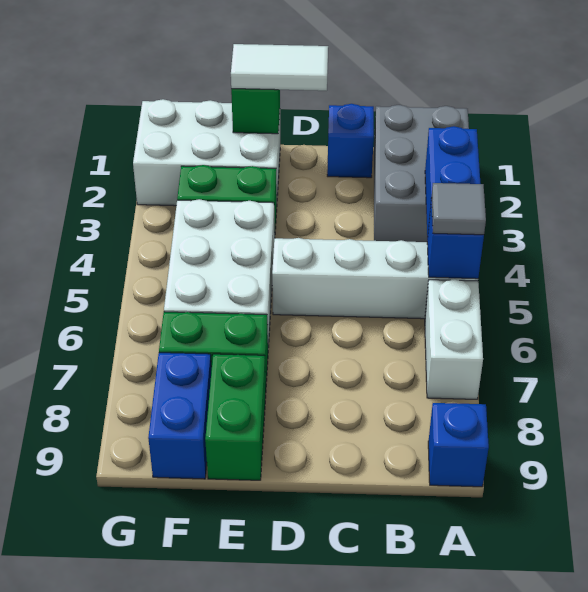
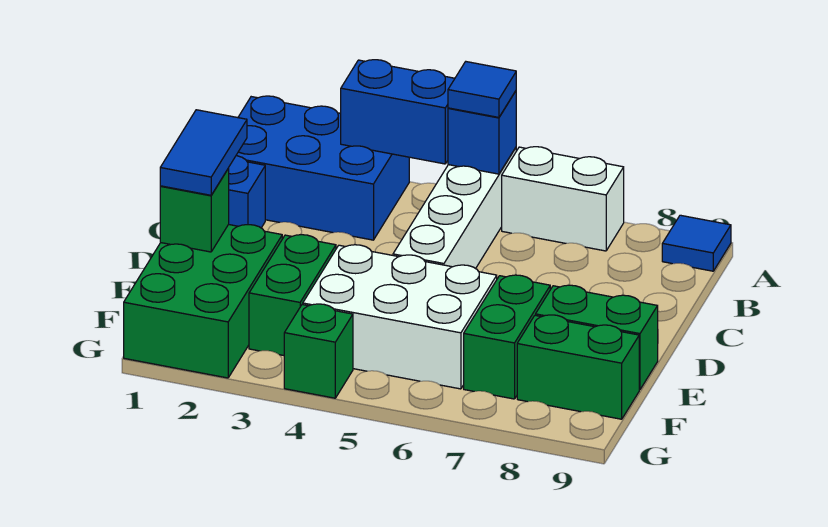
grey 2x3 brick [374,105,469,242] -> blue 2x3 brick [236,96,409,240]
grey 1x1 tile [431,183,486,235] -> blue 1x1 tile [448,62,516,117]
blue 1x1 brick [428,403,489,487] -> blue 1x1 tile [662,215,731,271]
white 1x2 tile [231,44,328,91] -> blue 1x2 tile [160,110,247,195]
white 2x3 brick [133,99,280,206] -> green 2x3 brick [124,225,282,378]
blue 1x2 brick [148,353,211,479] -> green 1x2 brick [517,315,639,419]
none -> green 1x1 brick [284,304,353,398]

